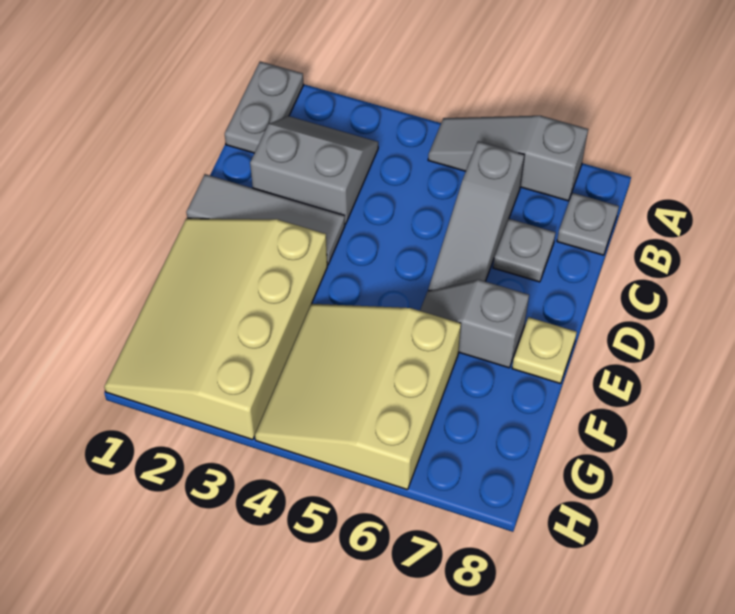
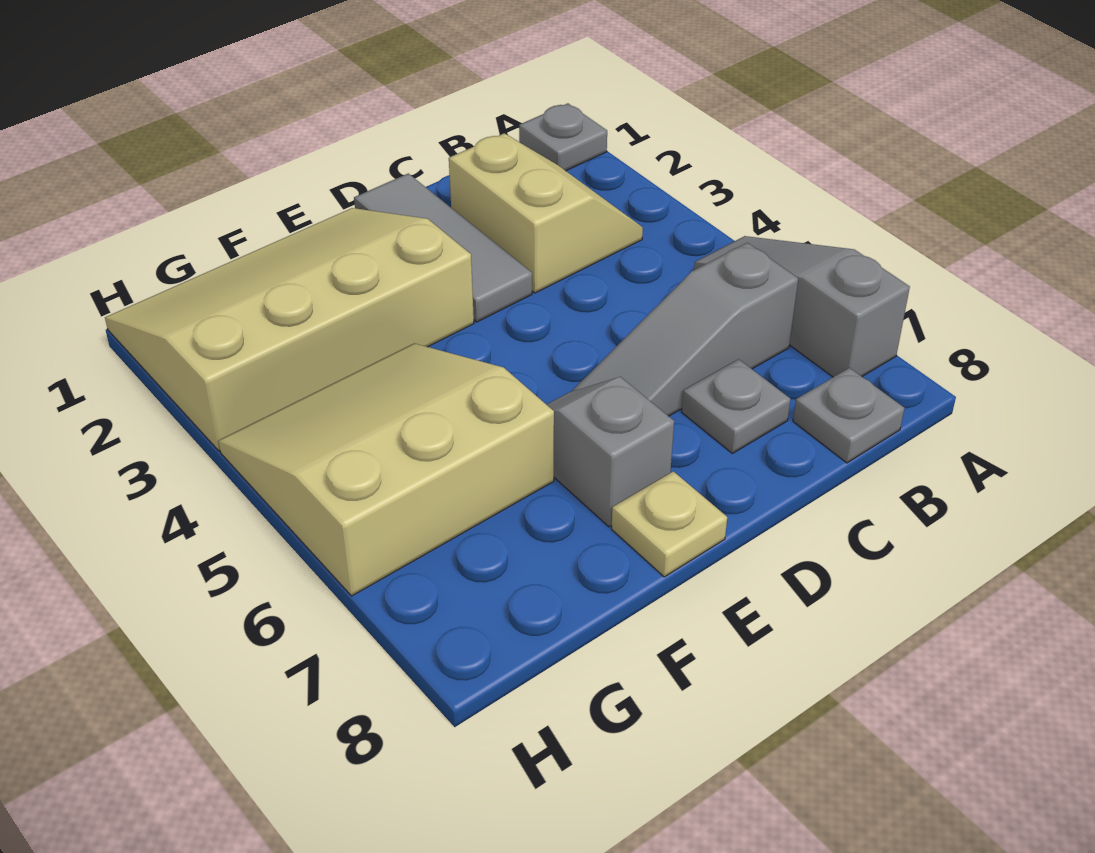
grey 1x2 plate [225,61,304,153] -> grey 1x1 plate [519,103,607,171]
grey 2x2 slope [250,116,378,224] -> tan 2x2 slope [449,133,643,293]

